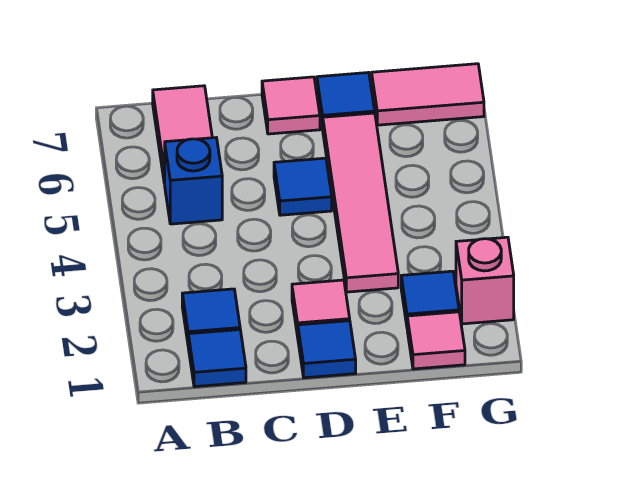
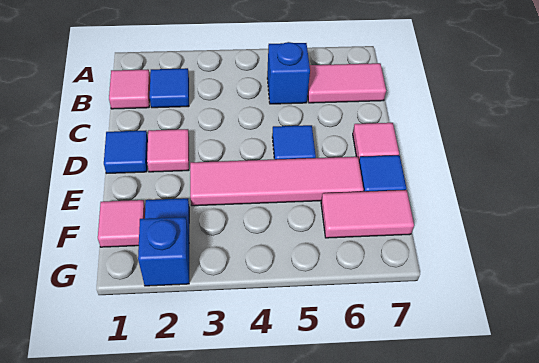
blue 1x1 tile [188,330,246,387] -> pink 1x1 tile [109,69,150,109]
pink 1x2 tile [372,64,484,125] -> pink 1x2 tile turned to [321,190,414,238]
pink 1x1 brick [456,237,514,324] -> blue 1x1 brick [138,217,189,286]

